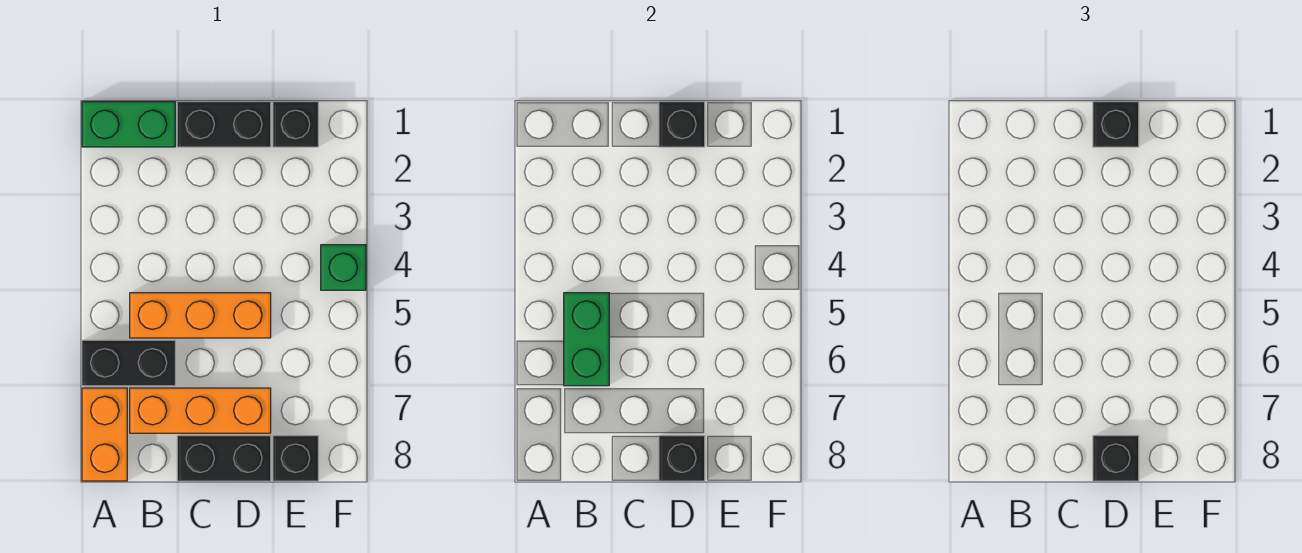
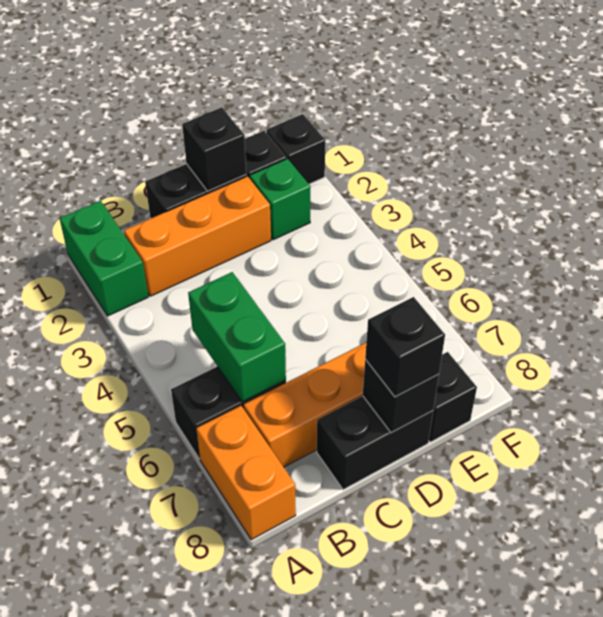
green 1x2 brick [82,102,175,147] -> green 1x2 brick turned to [59,201,148,316]
orange 1x3 brick [130,293,271,338] -> orange 1x3 brick moved to [124,176,271,296]
black 1x1 brick [1093,102,1139,147] -> black 1x1 brick moved to [266,114,325,184]
green 1x1 brick [321,245,366,290] -> green 1x1 brick moved to [250,159,310,240]

